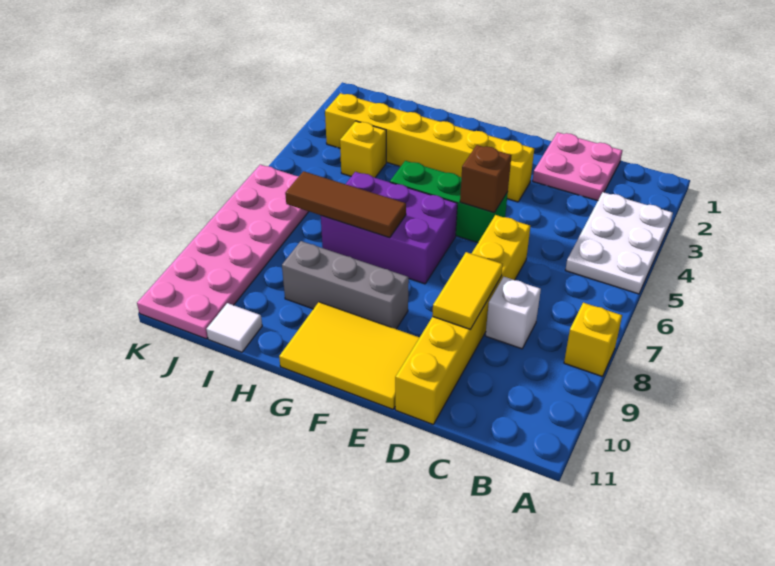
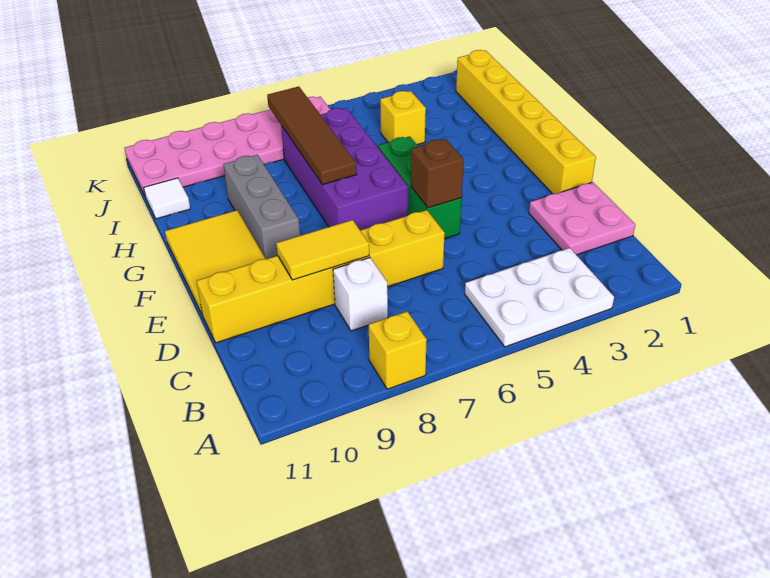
yellow 1x6 brick [325,93,534,202] -> yellow 1x6 brick moved to [456,50,596,194]
purple 2x3 brick [321,172,457,284] -> purple 2x4 brick [281,108,408,230]
brown 1x3 tile [285,171,406,238] -> brown 1x4 tile [267,87,357,185]

